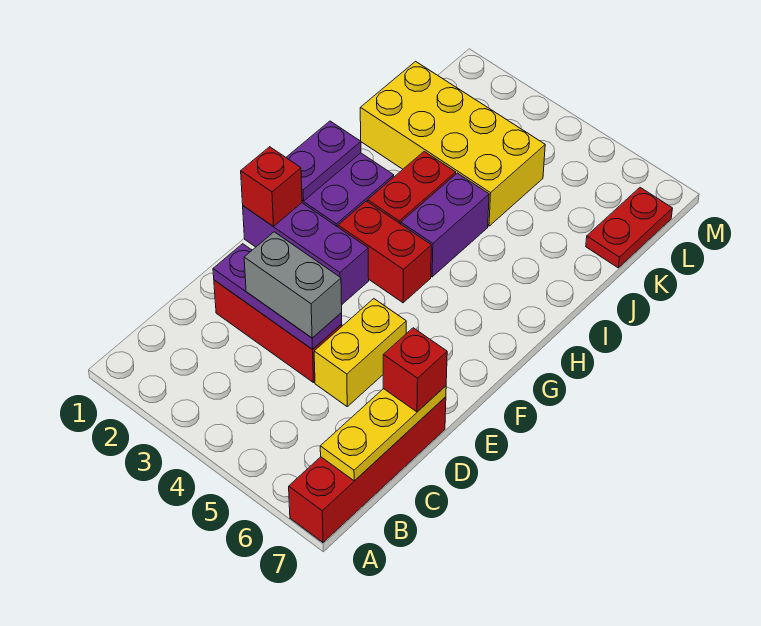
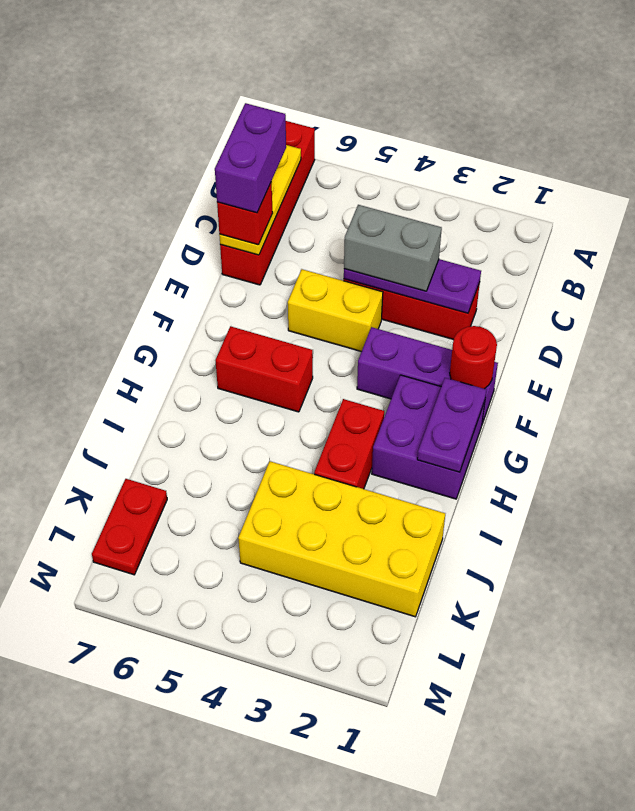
yellow 1x2 brick [314,299,406,406] -> yellow 1x2 brick turned to [288,269,383,352]
red 1x1 brick [241,147,302,226] -> red 1x1 round brick [450,326,497,389]
red 1x2 brick [338,201,432,303] -> red 1x2 brick moved to [215,326,313,412]
purple 1x2 brick [401,173,489,277] -> purple 1x2 brick moved to [215,103,286,213]

